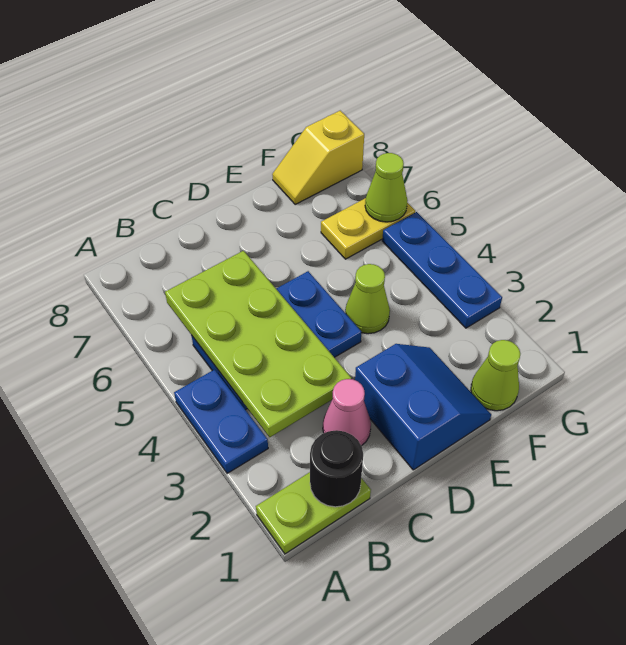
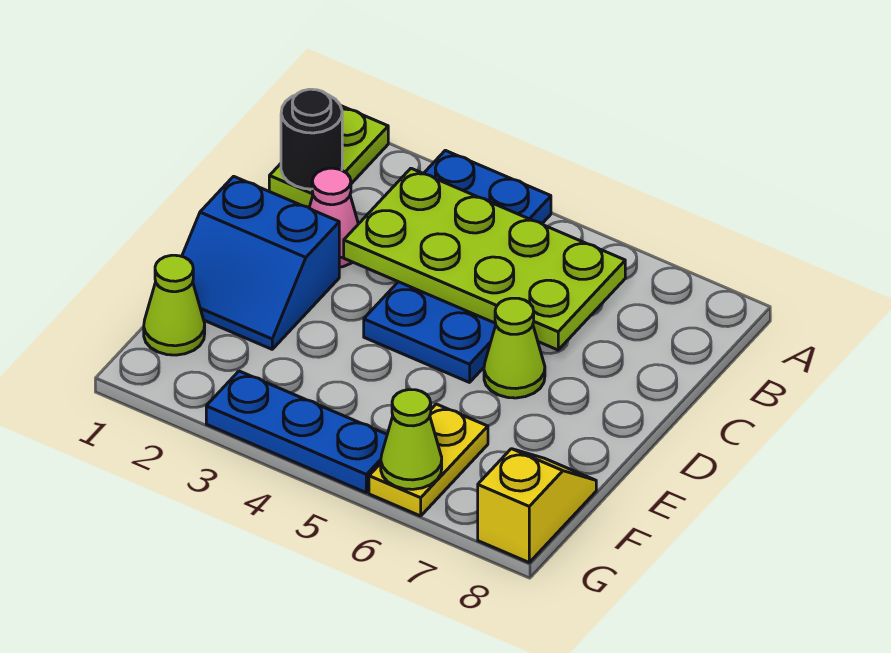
lime 1x1 cone [345,264,390,334] -> lime 1x1 cone moved to [484,298,545,398]

